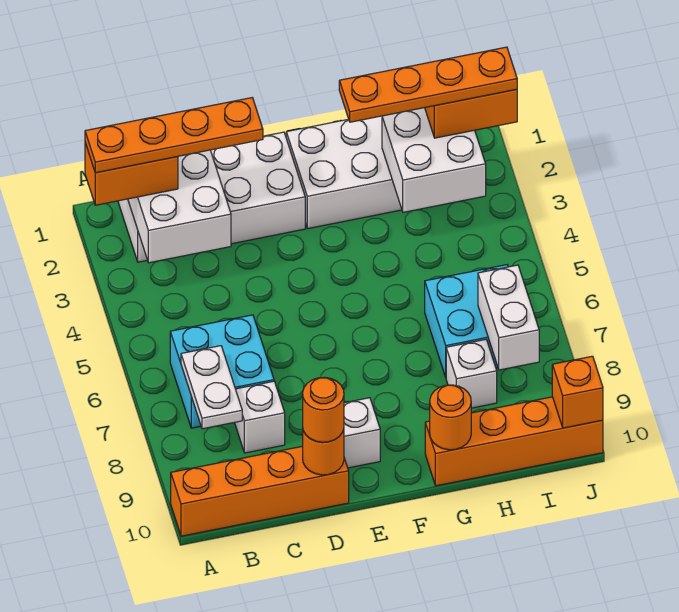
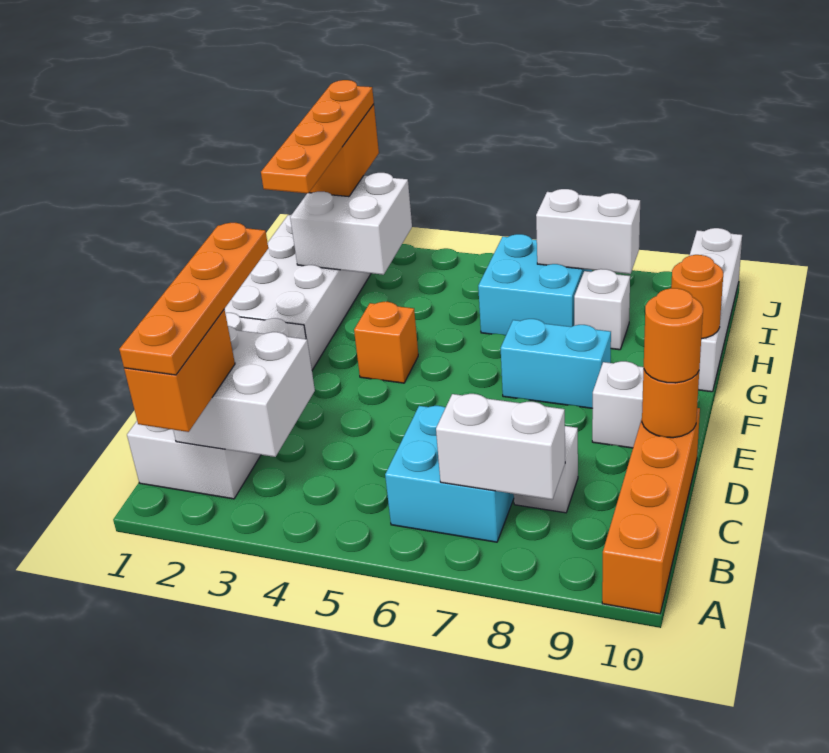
white 1x2 plate [181,346,242,429] -> white 1x2 brick [436,394,565,500]
none -> cyan 1x2 brick [501,319,611,408]
orange 1x4 brick [425,397,603,486] -> white 1x4 brick [689,228,742,392]
orange 1x1 brick [552,356,603,428] -> orange 1x1 brick moved to [354,302,418,383]

